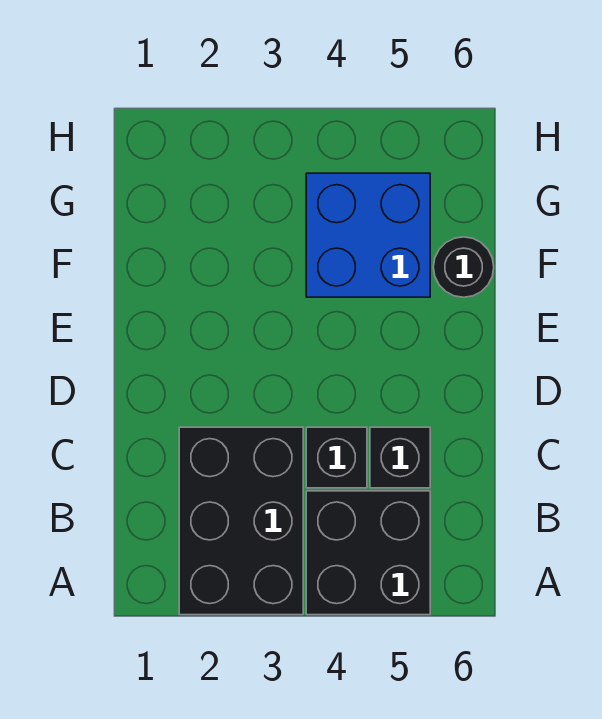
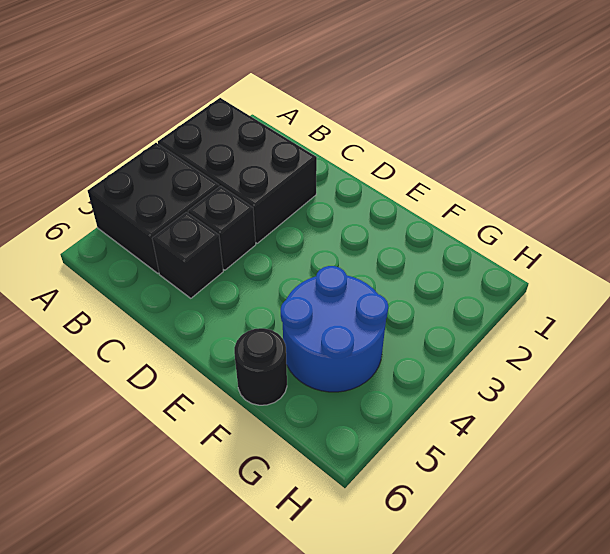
blue 2x2 brick [306,173,430,297] -> blue 2x2 round brick [281,266,388,392]

